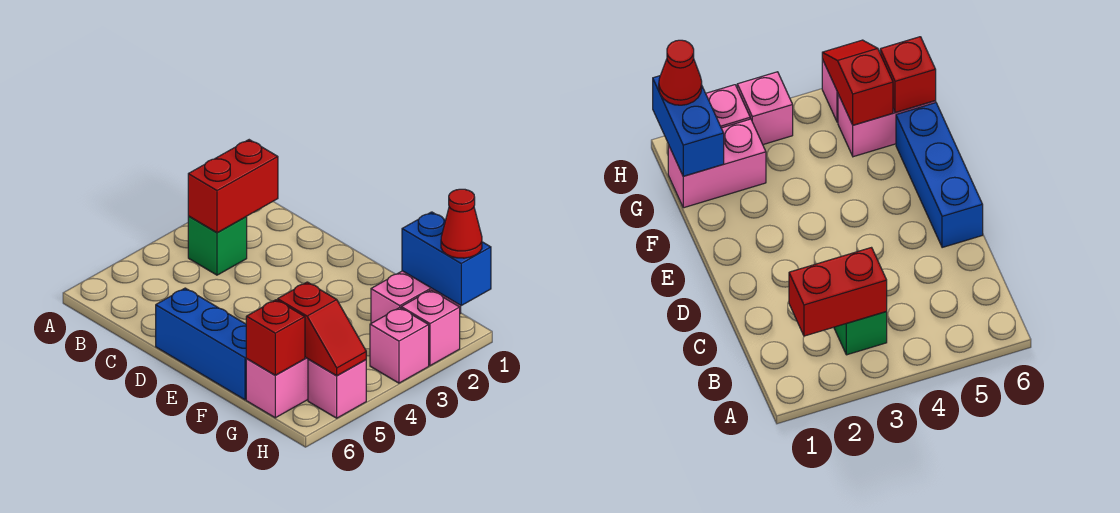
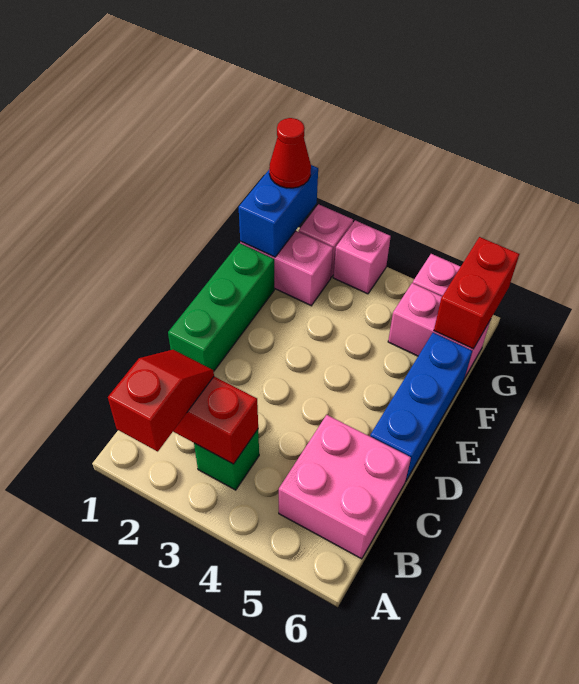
none -> pink 2x2 brick [279,415,411,559]
none -> green 1x3 brick [168,243,274,371]
red 1x2 slope [278,282,366,376] -> red 1x2 slope moved to [108,350,214,451]
red 1x1 brick [246,300,305,375] -> red 1x2 brick [434,237,519,349]

